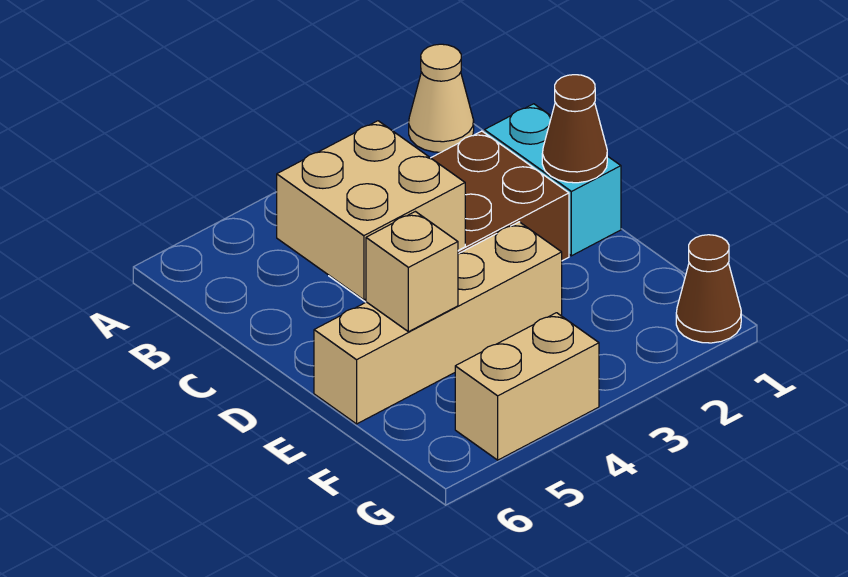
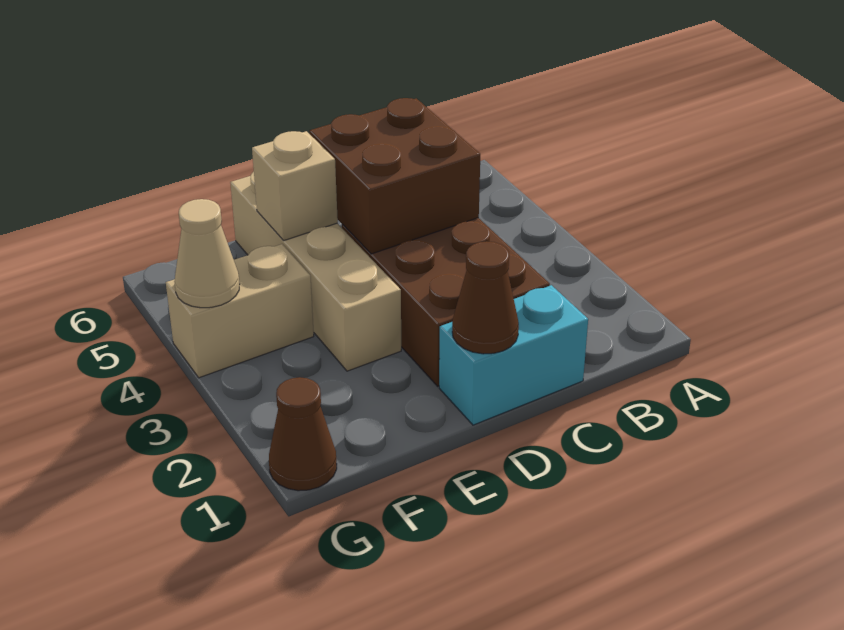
tan 1x1 cone [409,44,474,152] -> tan 1x1 cone moved to [174,199,240,308]
tan 2x2 brick [277,121,465,300] -> brown 2x2 brick [309,98,480,254]
tan 1x2 brick [455,313,599,460] -> tan 1x2 brick turned to [166,244,314,378]

